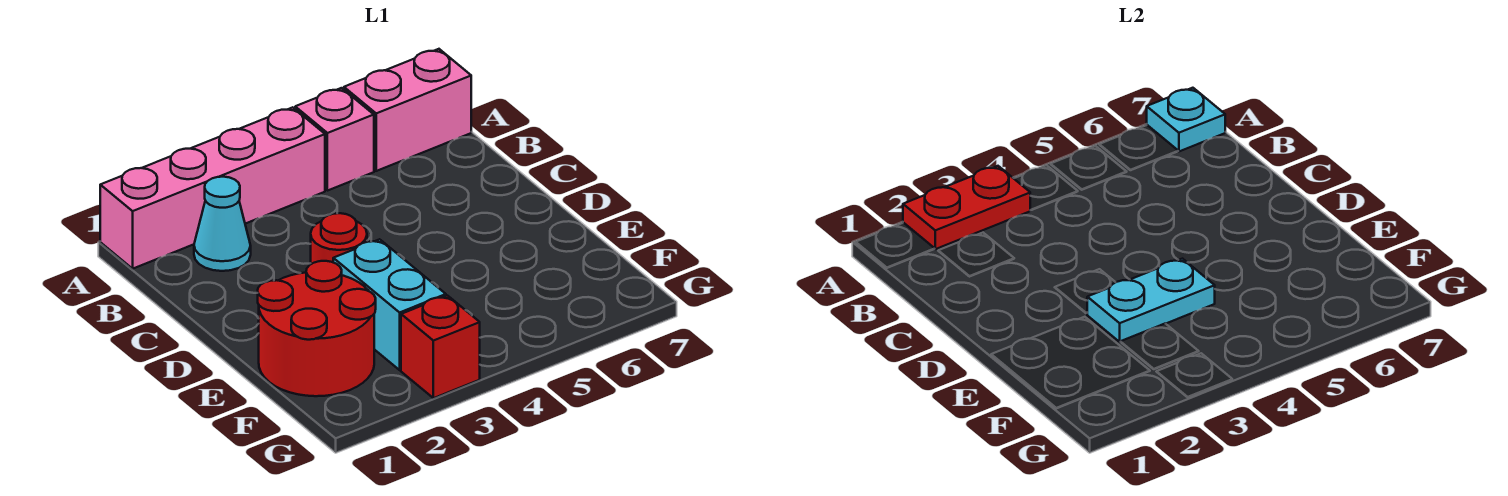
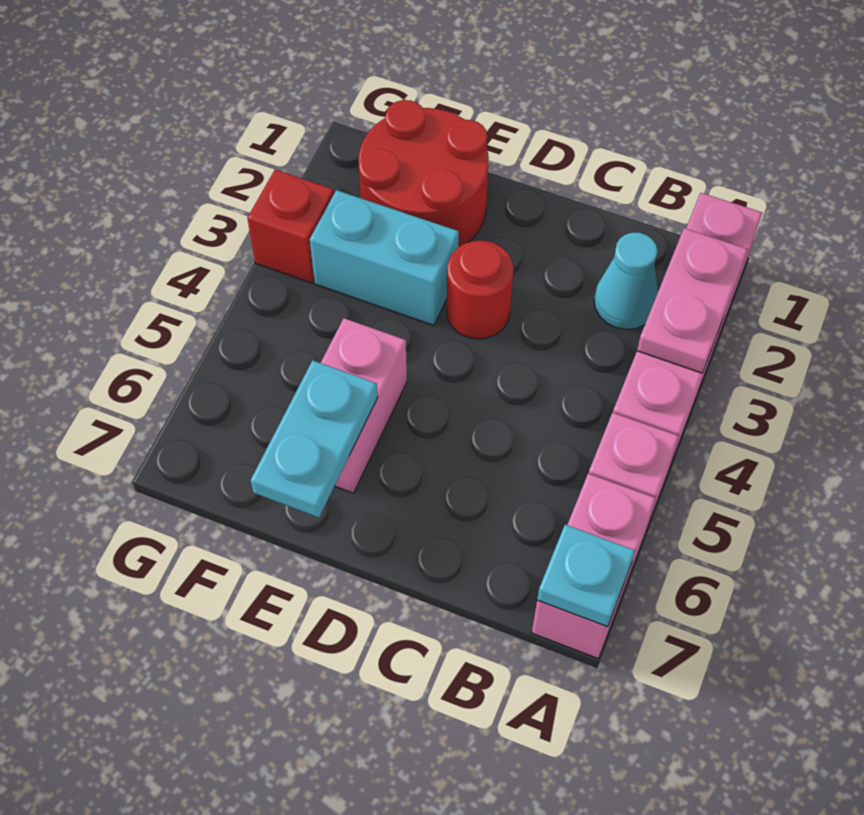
red 1x2 plate [903,166,1030,249] -> pink 1x2 plate [637,228,748,373]
cyan 1x2 plate [1087,259,1215,342] -> cyan 1x2 plate moved to [251,360,378,517]
none -> pink 1x2 brick [321,318,407,493]

